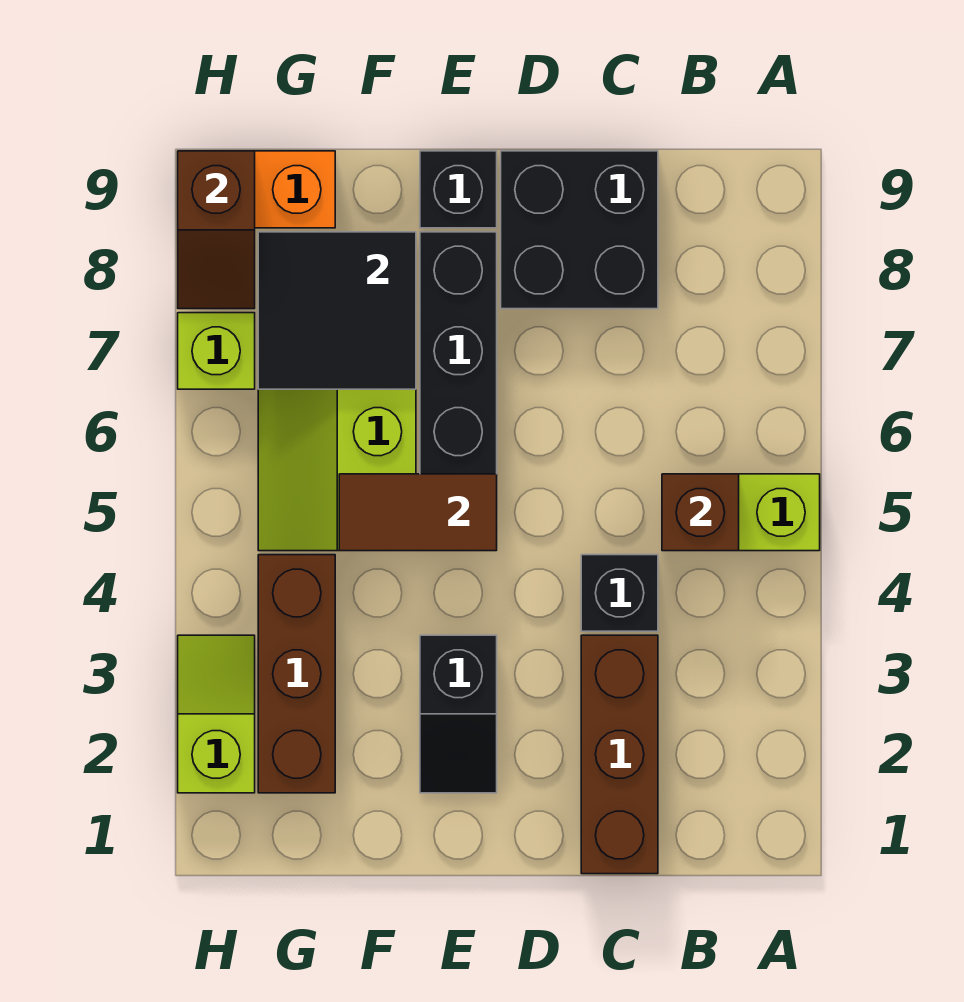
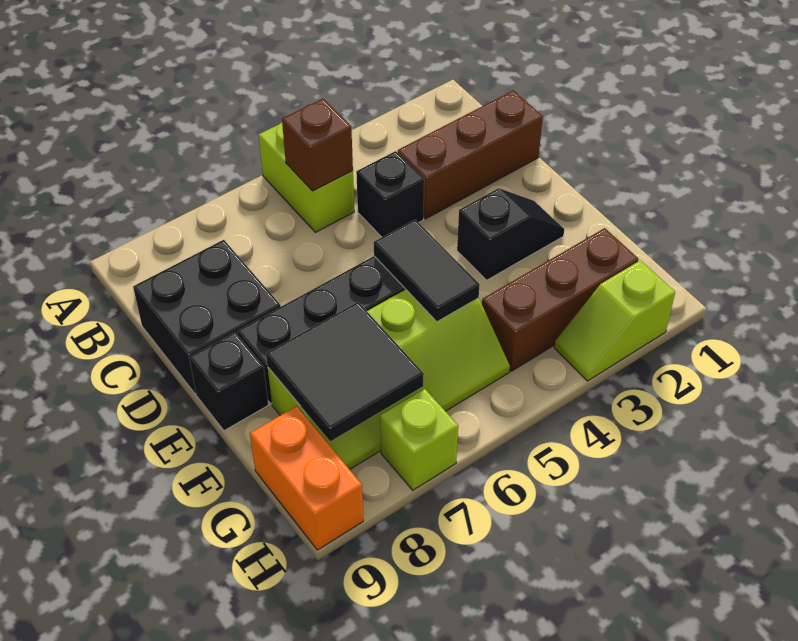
brown 1x2 tile [339,474,497,551] -> black 1x2 tile [374,220,480,322]
brown 1x2 slope [178,151,255,309] -> none

